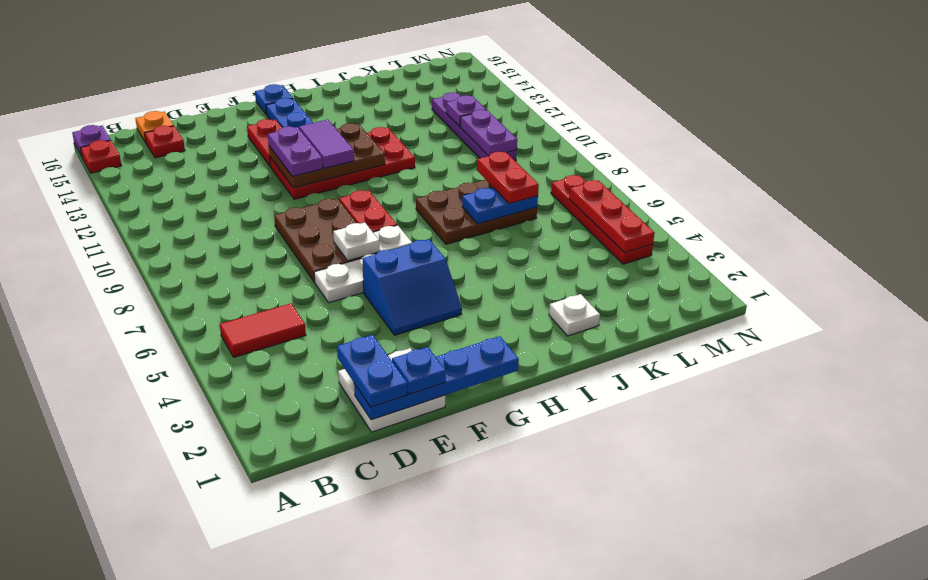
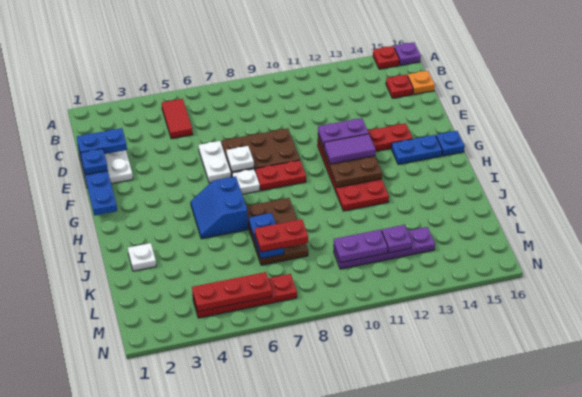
blue 2x2 slope [362,239,462,335] -> blue 2x2 slope moved to [191,176,248,239]

